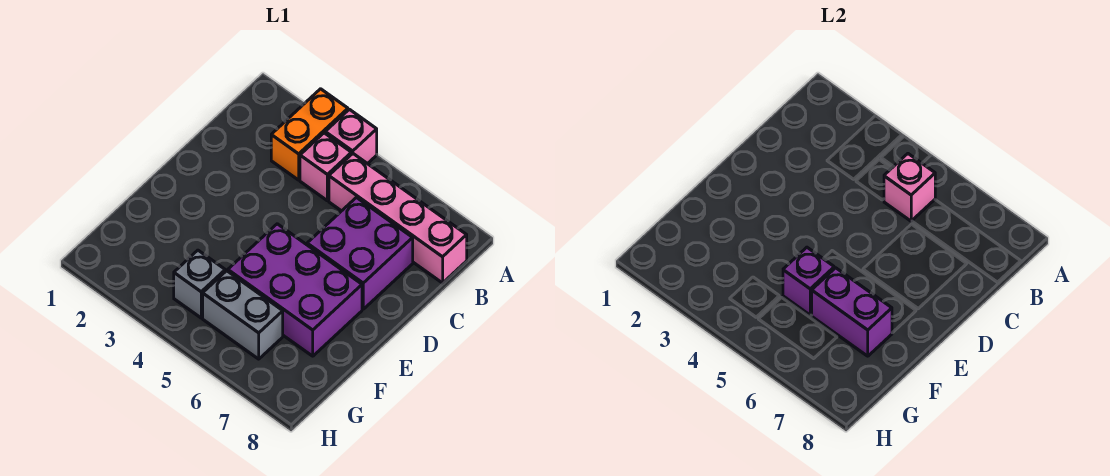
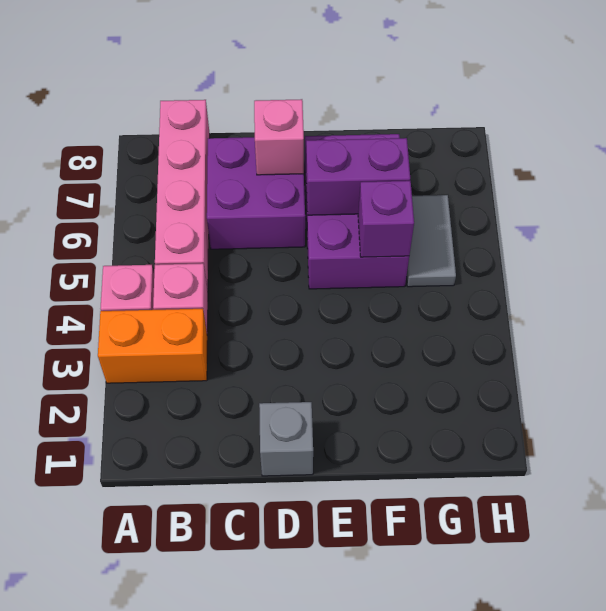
pink 1x1 brick [884,154,935,221] -> pink 1x1 brick moved to [254,99,304,175]
purple 1x2 brick [811,268,892,356] -> purple 1x2 brick turned to [306,138,410,215]
grey 1x1 brick [174,250,225,318] -> grey 1x1 brick moved to [259,402,313,476]
grey 1x2 brick [203,271,283,359] -> grey 1x2 tile [406,195,456,287]

